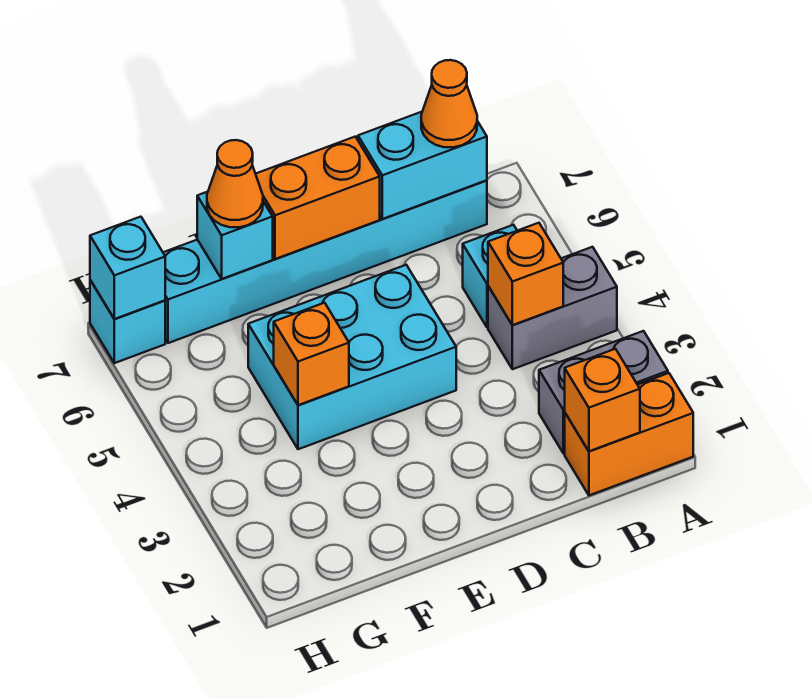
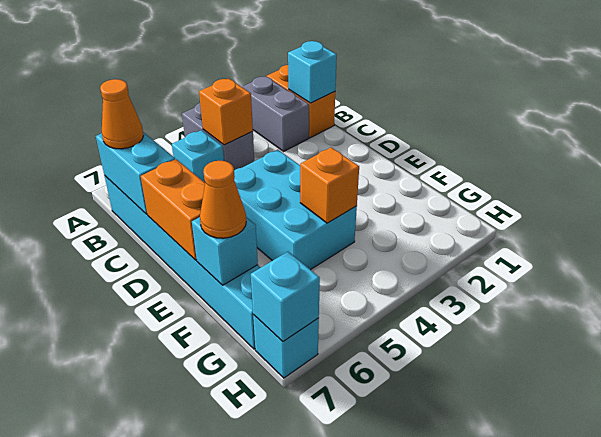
orange 1x1 brick [565,349,640,451] -> cyan 1x1 brick [288,41,337,103]

